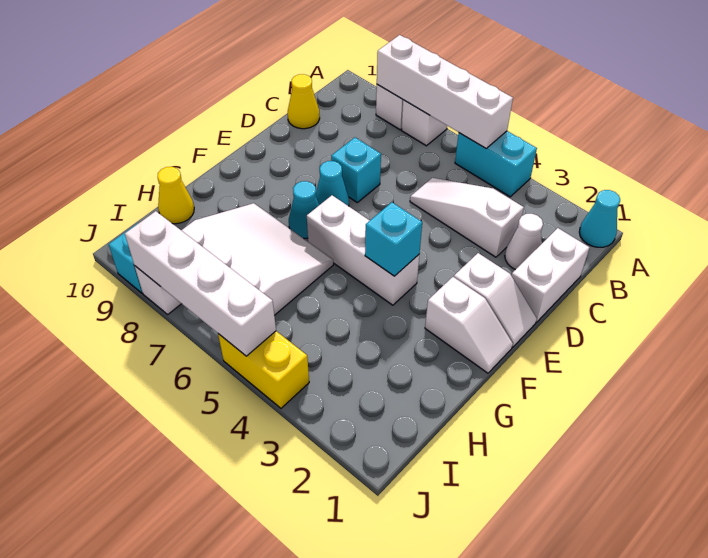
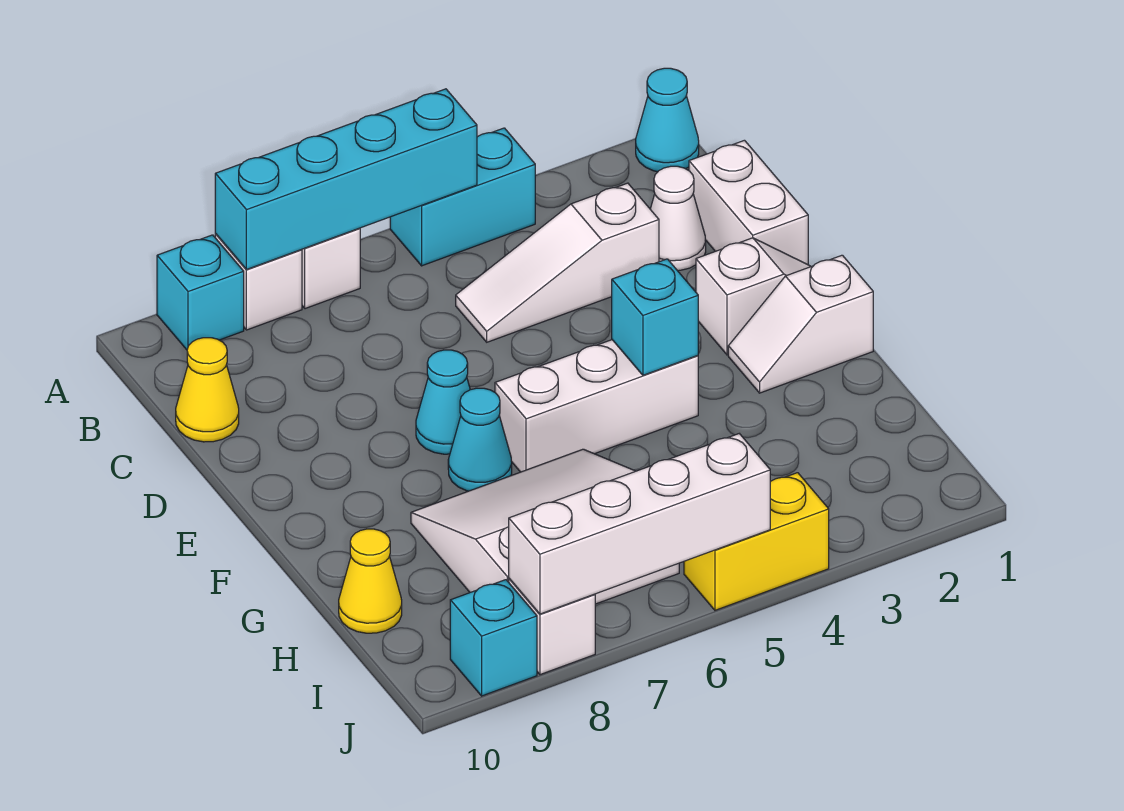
white 1x4 brick [377,35,513,148] -> cyan 1x4 brick [215,89,477,270]
cyan 1x1 brick [331,137,381,202] -> cyan 1x1 brick moved to [157,235,244,350]
white 1x2 slope [425,277,513,373] -> white 1x2 slope turned to [728,255,873,393]

